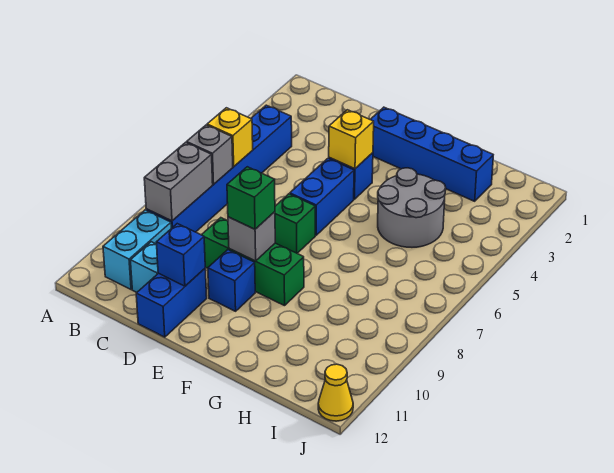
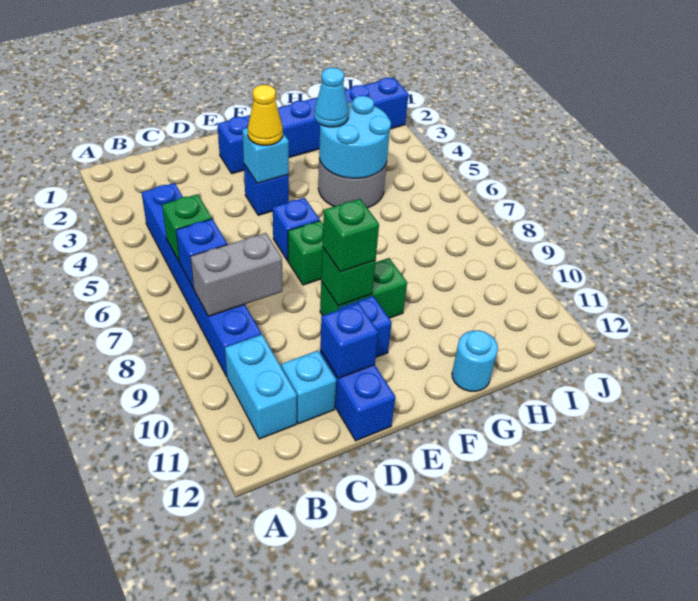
yellow 1x1 brick [207,108,253,166] -> green 1x1 brick [162,194,212,263]
grey 1x1 brick [187,125,233,184] -> blue 1x1 brick [176,219,227,289]
grey 1x2 brick [144,142,213,221] -> grey 1x2 brick turned to [191,233,282,316]
green 1x3 brick [202,218,304,306] -> green 1x2 brick [320,258,407,318]
blue 1x4 brick [370,107,493,201] -> blue 1x6 brick [217,77,409,174]
yellow 1x1 brick [329,110,374,169] -> cyan 1x1 brick [242,128,289,183]
blue 1x2 brick [290,158,354,235] -> blue 1x1 brick [273,198,320,261]
grey 1x1 brick [228,212,275,261] -> green 1x1 brick [321,247,376,306]
none -> cyan 2x2 round brick [319,96,391,178]
none -> cyan 1x1 cone [314,68,348,127]
none -> cyan 1x1 round brick [452,330,498,391]
yellow 1x1 cone [318,364,353,421] -> yellow 1x1 cone moved to [248,85,283,145]

